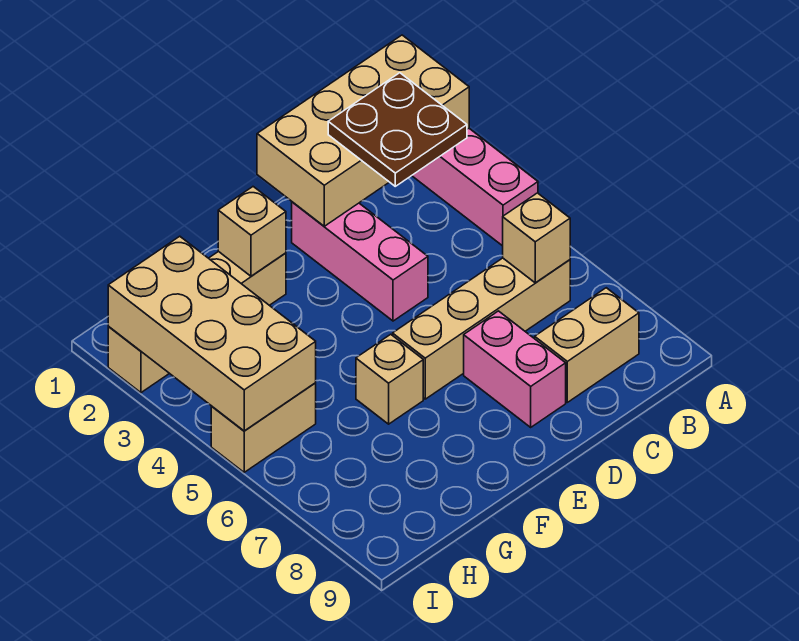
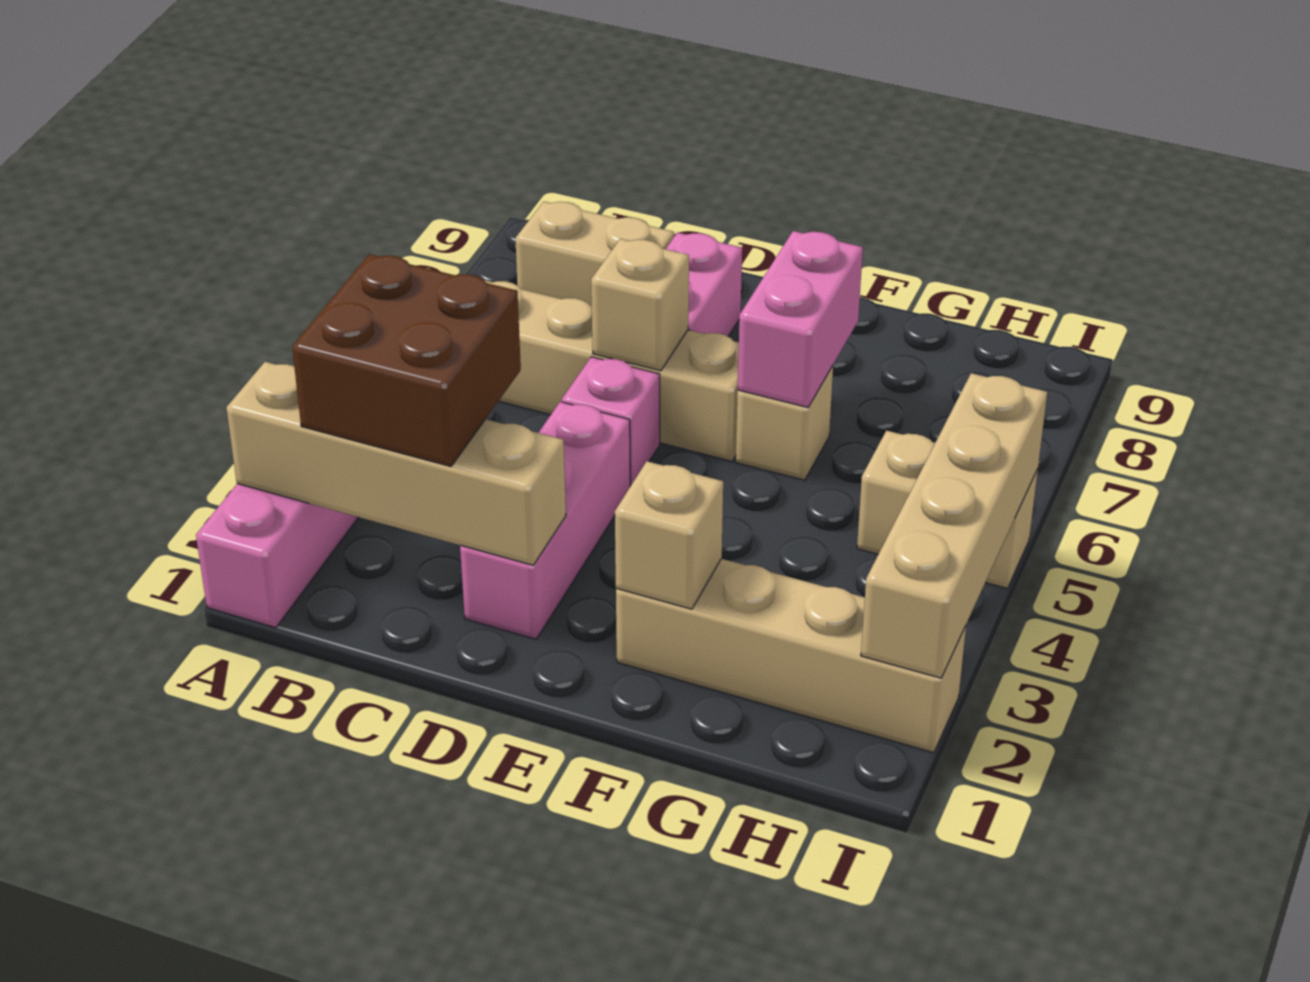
tan 2x4 brick [257,35,469,226] -> tan 1x4 brick [226,362,566,565]
brown 2x2 plate [328,73,467,186] -> brown 2x2 brick [292,254,521,466]
tan 1x1 brick [503,193,570,283] -> tan 1x1 brick moved to [591,239,689,371]
none -> pink 1x1 brick [562,357,660,486]
none -> pink 1x2 brick [738,231,863,407]
tan 2x4 brick [108,236,316,431] -> tan 1x4 brick [861,373,1047,678]

